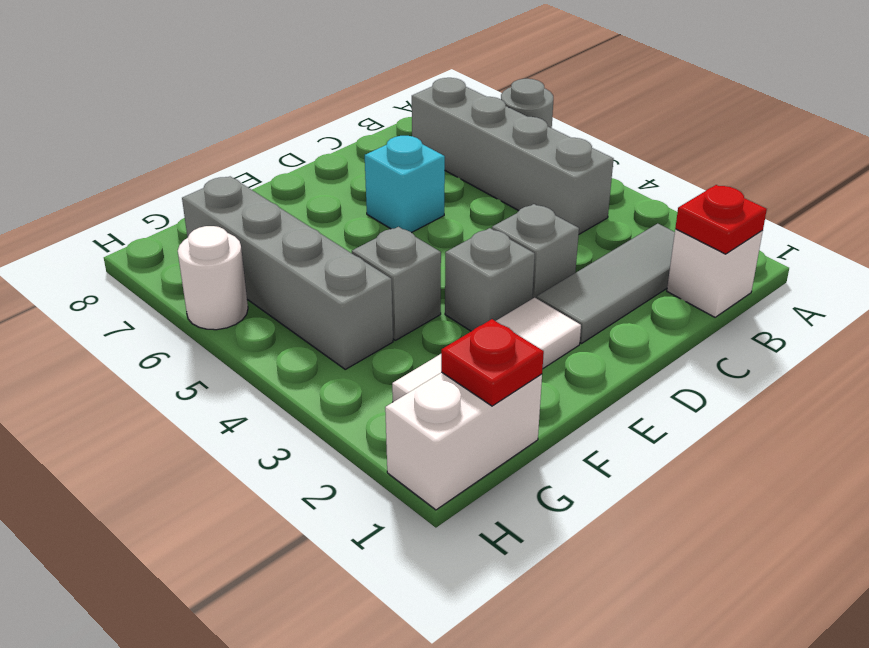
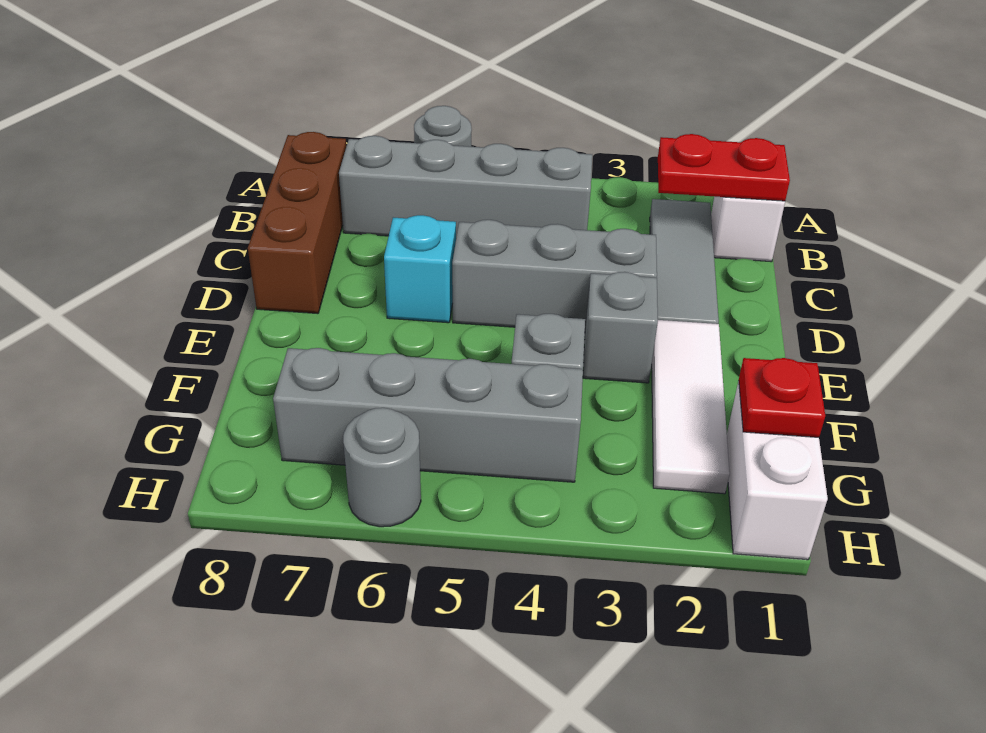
red 1x1 plate [675,185,767,254] -> red 1x2 plate [658,134,790,201]
none -> brown 1x3 brick [248,132,346,314]
grey 1x1 brick [492,204,579,299] -> grey 1x3 brick [452,220,657,327]
white 1x1 round brick [178,226,248,330] -> grey 1x1 round brick [343,408,421,527]

